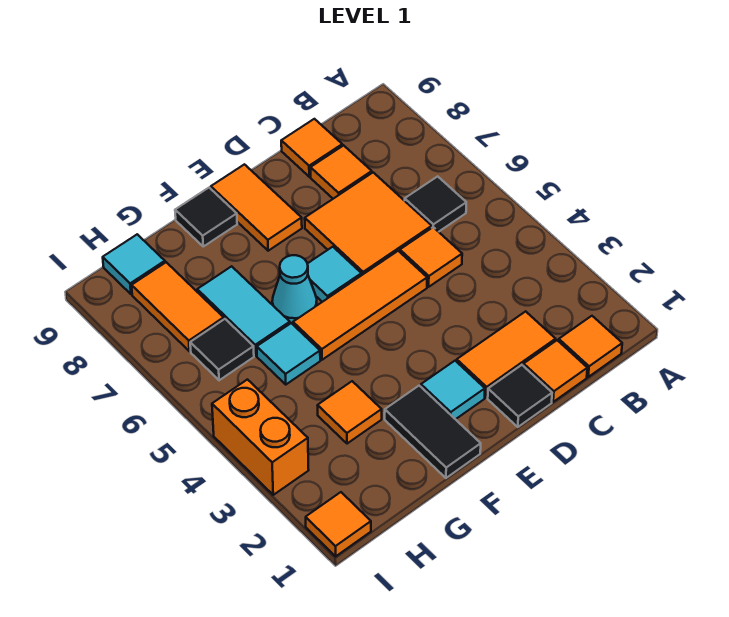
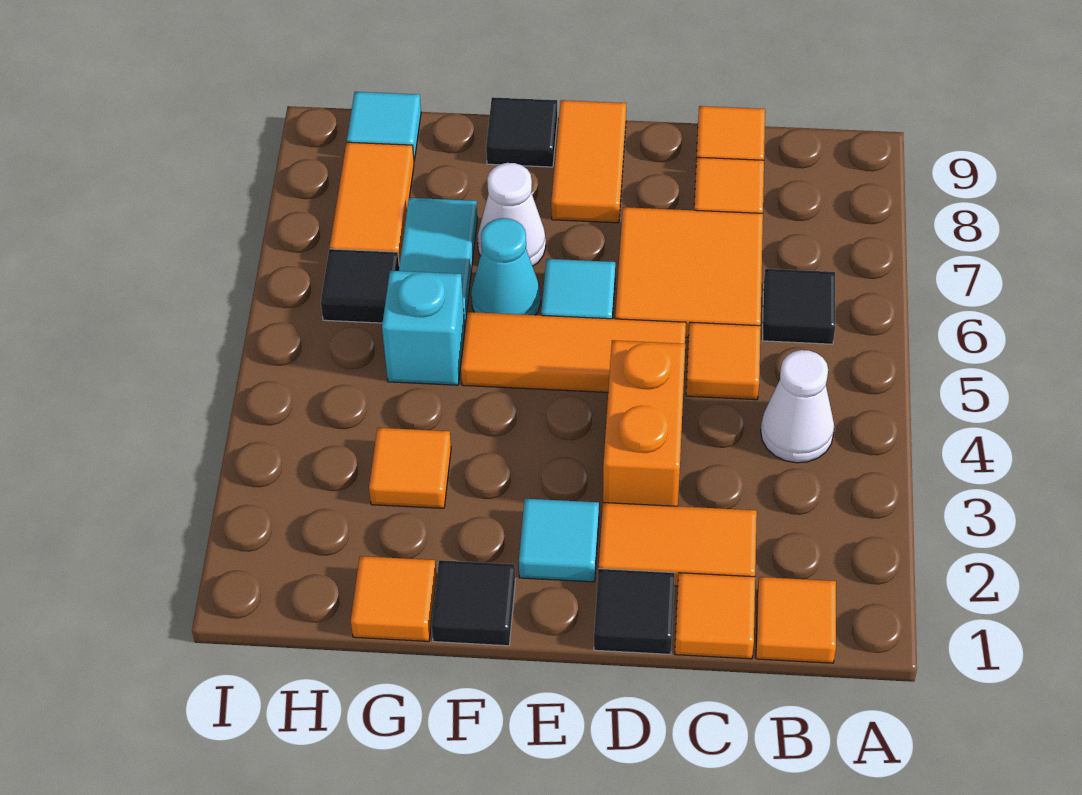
none -> white 1x1 cone [761,350,834,463]
black 1x2 tile [385,386,481,478] -> black 1x1 tile [432,560,515,646]
none -> white 1x1 cone [477,163,546,266]
cyan 1x1 tile [257,323,320,384] -> cyan 1x1 brick [382,271,465,385]
orange 1x1 tile [306,492,371,556] -> orange 1x1 tile moved to [351,556,437,641]
orange 1x2 brick [212,380,309,495] -> orange 1x2 brick moved to [603,340,685,506]

